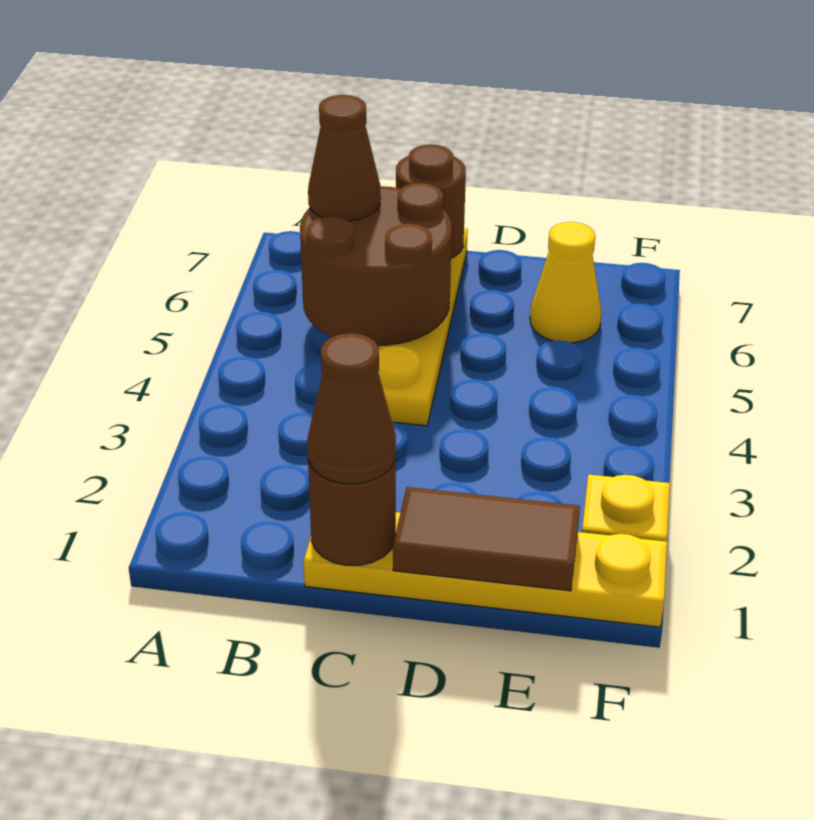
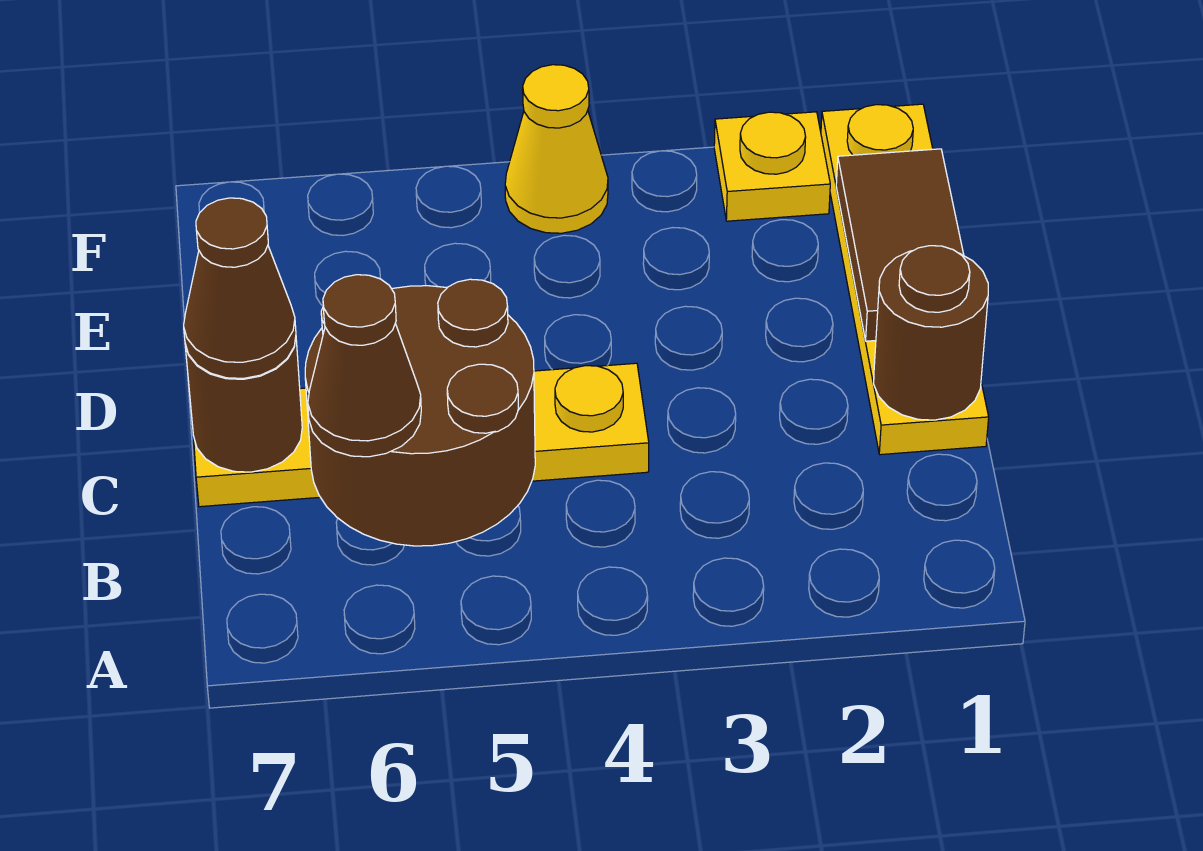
brown 1x1 cone [307,333,396,484] -> brown 1x1 cone moved to [184,198,296,378]
yellow 1x1 cone [530,222,602,343] -> yellow 1x1 cone moved to [505,65,608,233]

